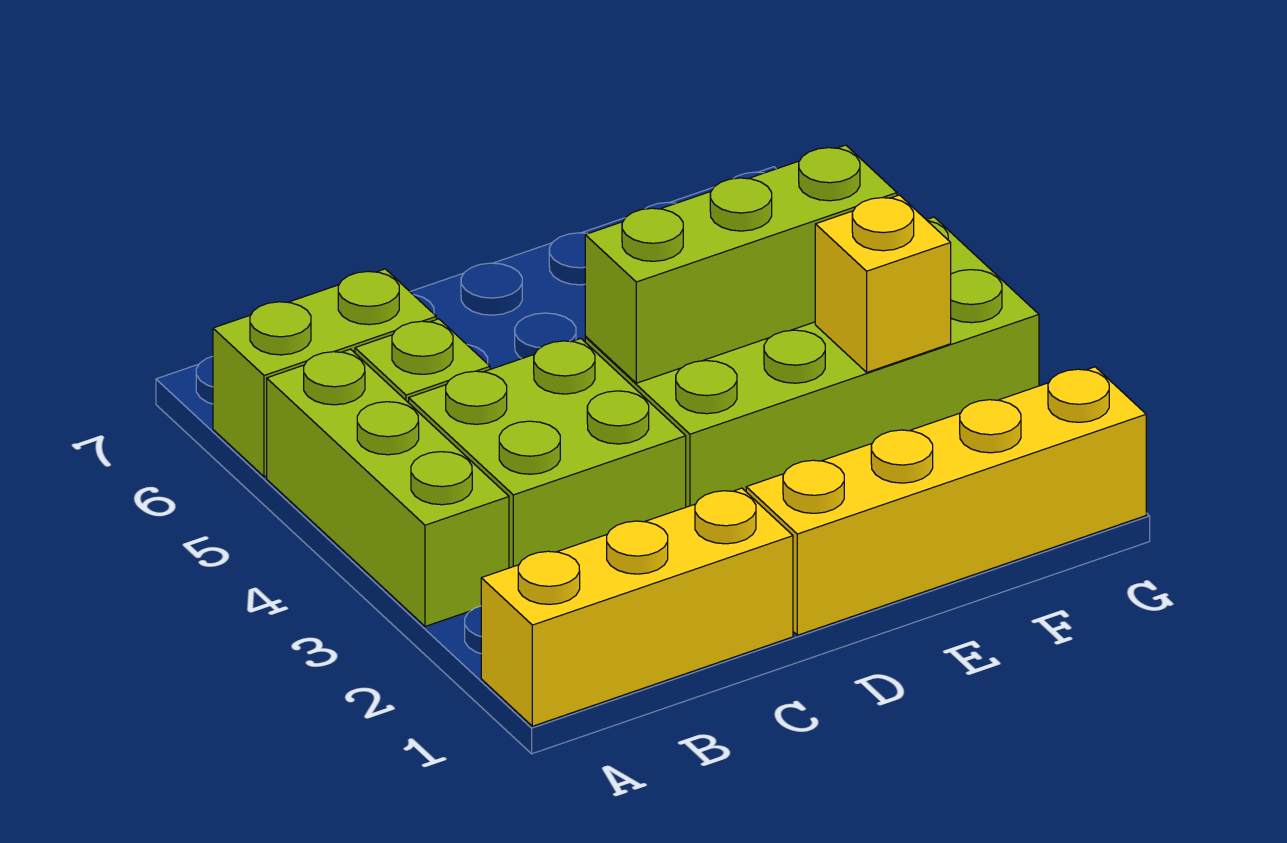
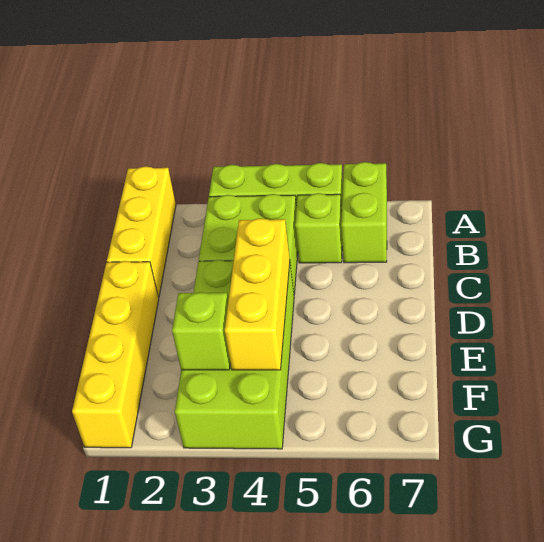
lime 1x3 brick [585,145,897,383] -> yellow 1x3 brick [225,218,290,370]
yellow 1x1 brick [815,195,951,372] -> lime 1x1 brick [172,292,230,370]

